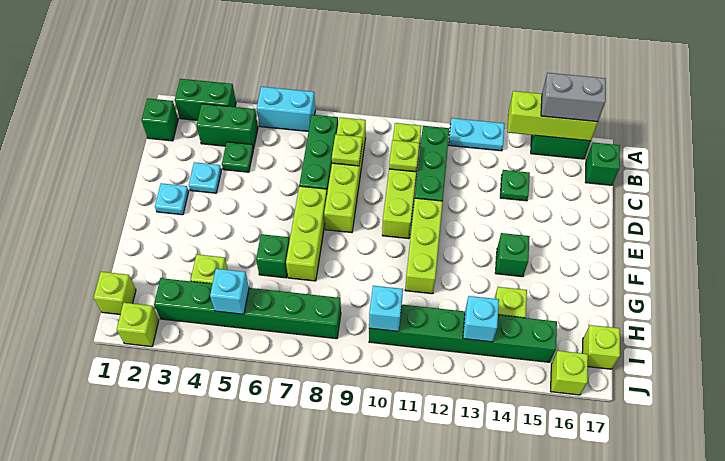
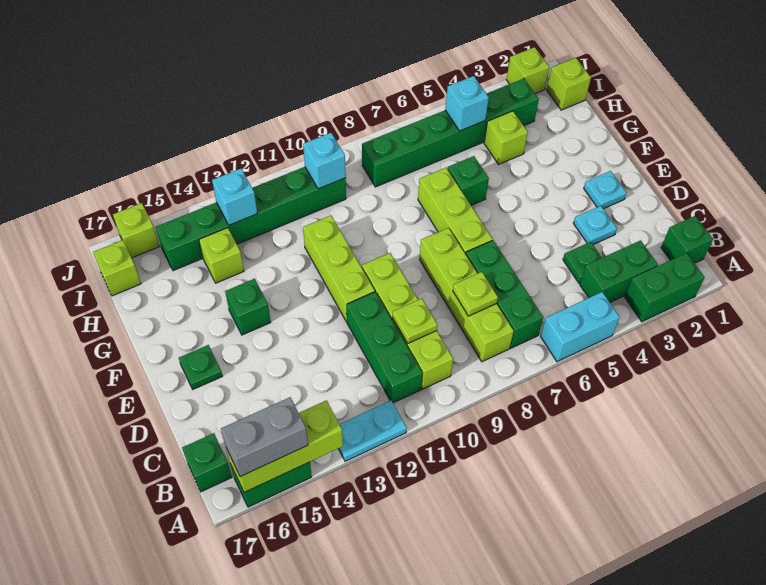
green 1x1 plate [500,170,530,201] -> green 1x1 plate moved to [179,345,222,389]

